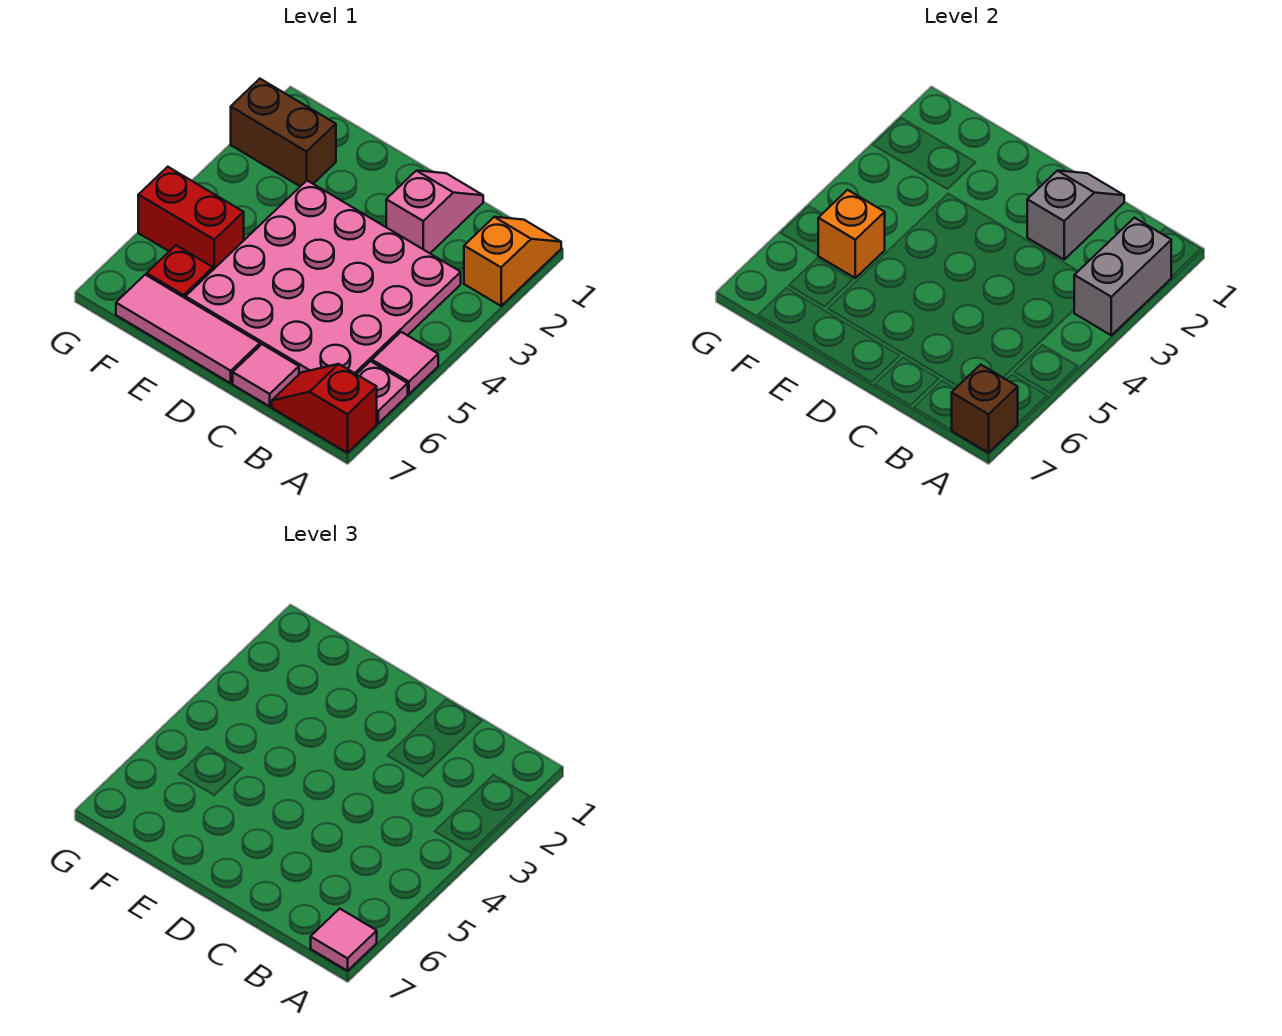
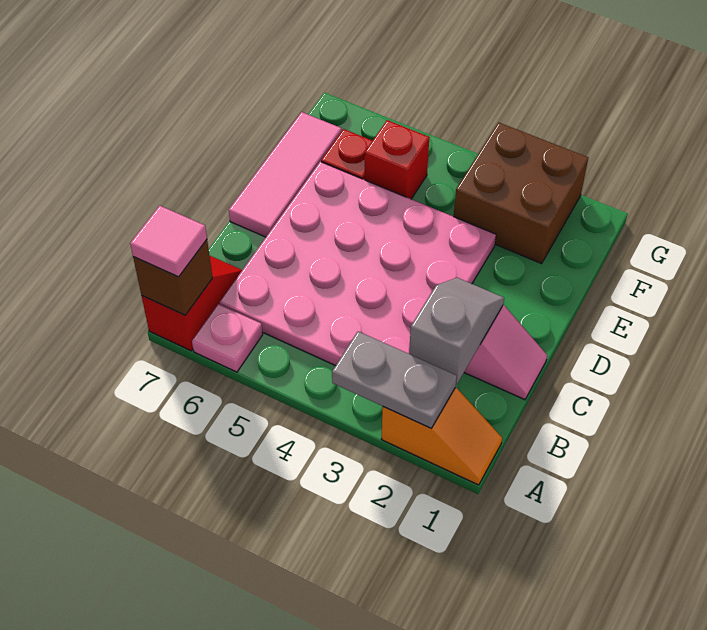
grey 1x2 brick [1074,218,1171,335] -> grey 1x2 plate [332,332,457,428]
pink 1x1 tile [372,332,438,394] -> none
grey 1x2 slope [1027,171,1124,259] -> grey 1x2 slope turned to [409,278,504,385]
pink 1x1 tile [233,344,299,406] -> none
brown 1x2 brick [231,79,336,186] -> brown 2x2 brick [453,123,588,264]
red 1x2 brick [138,167,244,270] -> red 1x1 brick [365,120,429,199]
orange 1x1 brick [818,190,885,278] -> none

